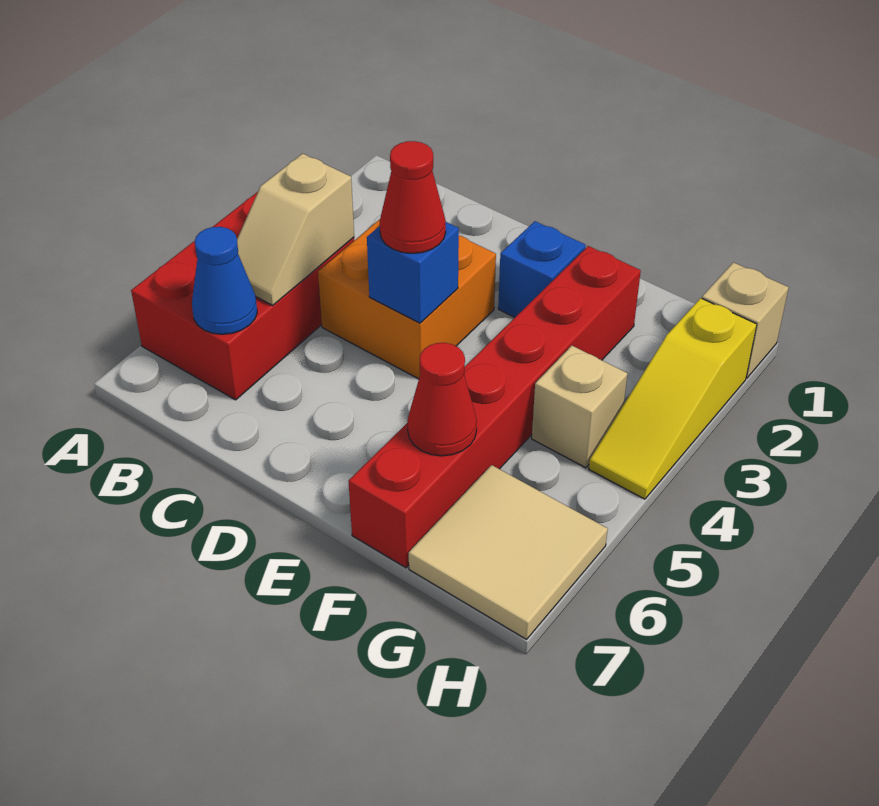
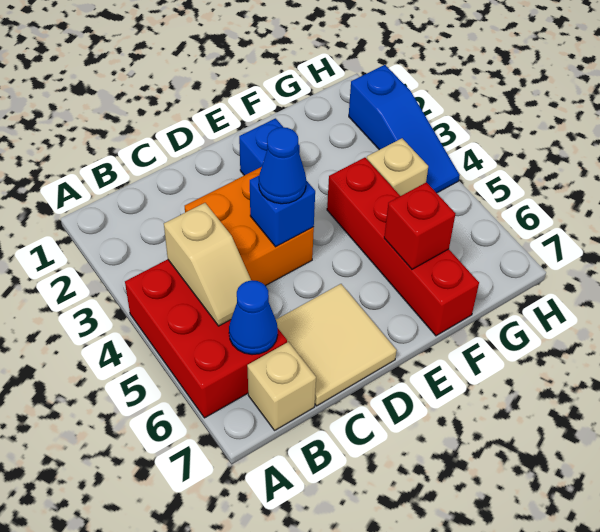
red 1x1 cone [380,141,446,253] -> blue 1x1 cone [259,127,306,204]
red 1x6 brick [349,246,641,568] -> red 1x4 brick [327,158,479,336]
red 1x1 cone [407,343,477,456] -> red 1x1 brick [384,182,455,269]
tan 2x2 tile [409,465,608,639] -> tan 2x2 tile moved to [276,284,397,406]
tan 1x1 brick [702,262,789,378] -> tan 1x1 brick moved to [247,342,316,430]
yellow 1x3 slope [589,298,757,499] -> blue 1x3 slope [349,65,460,193]

